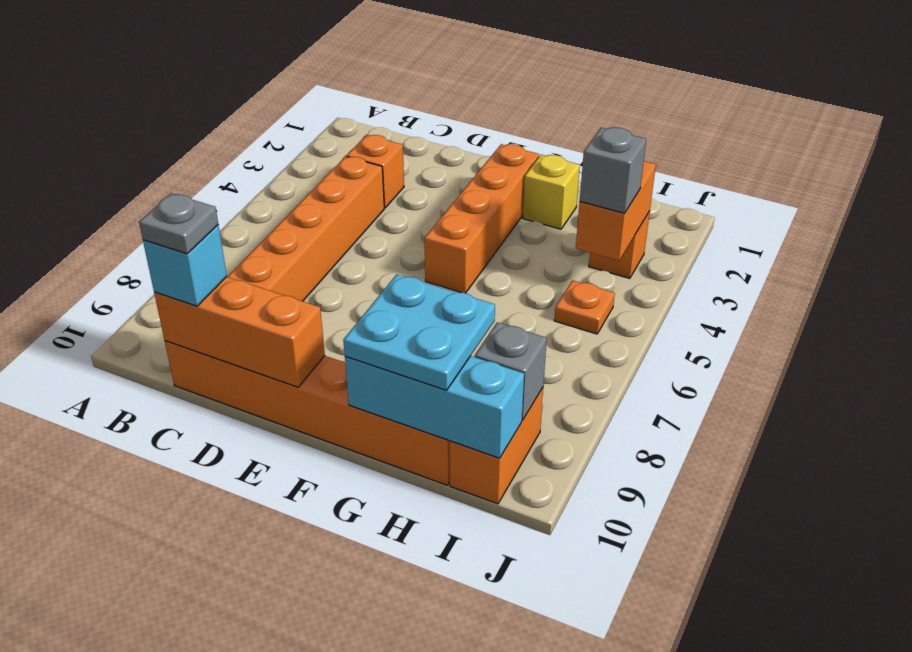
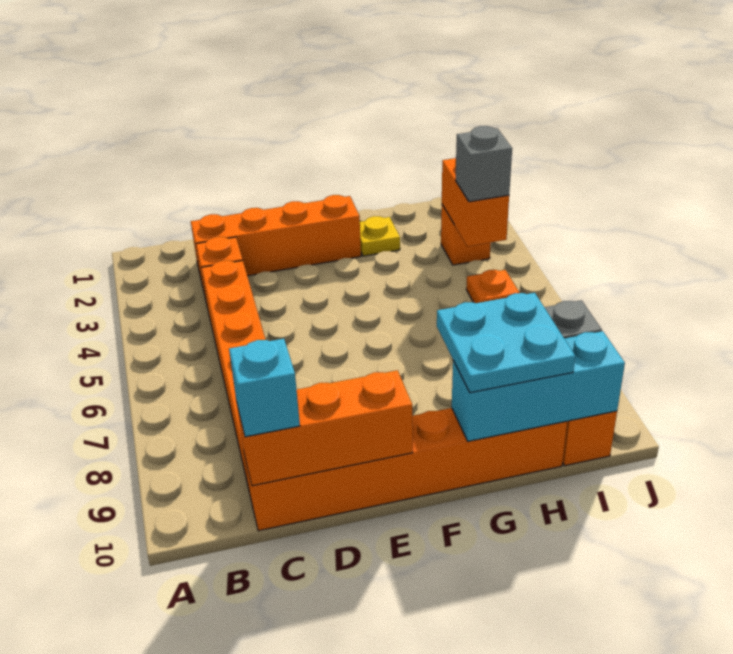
grey 1x1 plate [139,193,218,254] -> none
orange 1x4 brick [424,144,539,293] -> orange 1x4 brick turned to [191,195,361,277]
yellow 1x1 brick [523,155,580,229] -> yellow 1x1 plate [360,216,400,256]

